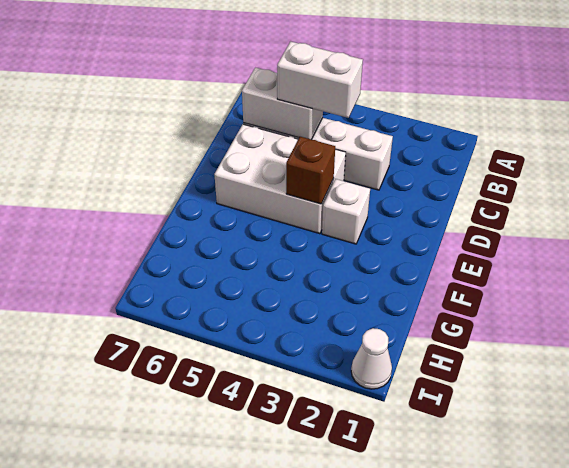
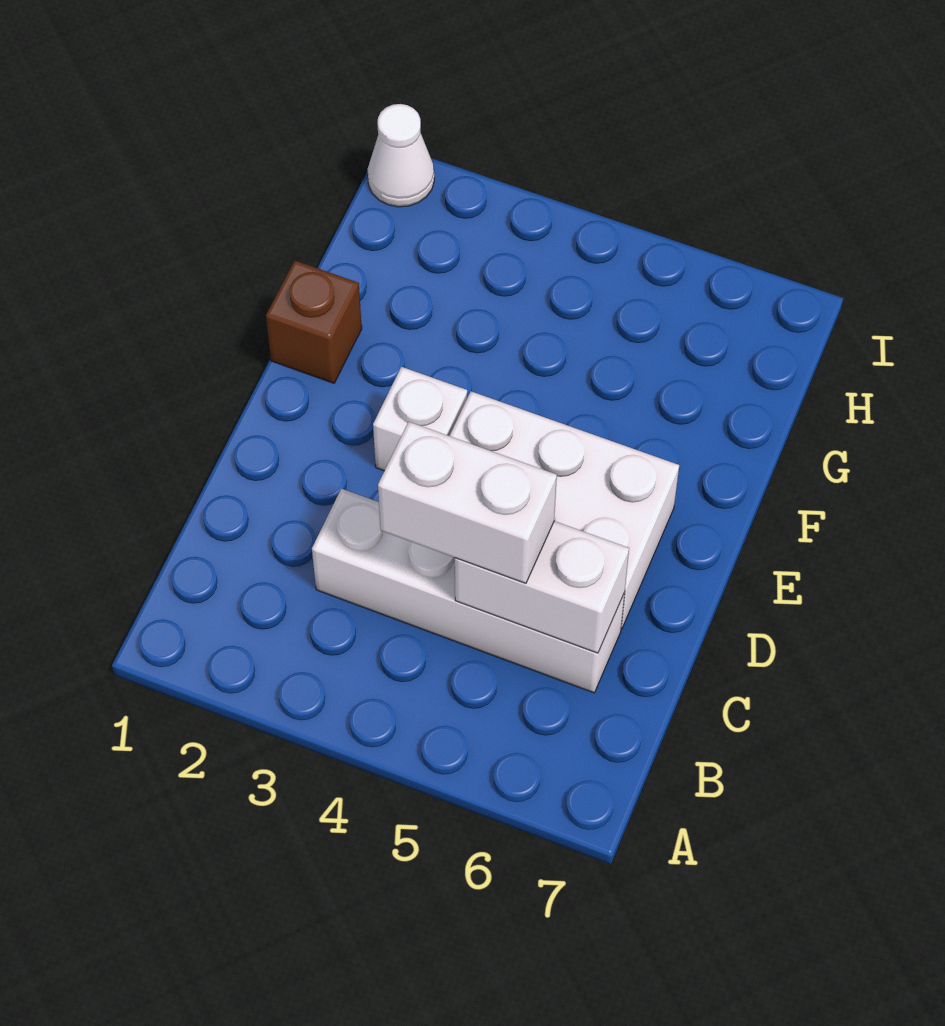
brown 1x1 brick [286,137,335,204] -> brown 1x1 brick moved to [266,261,362,383]

